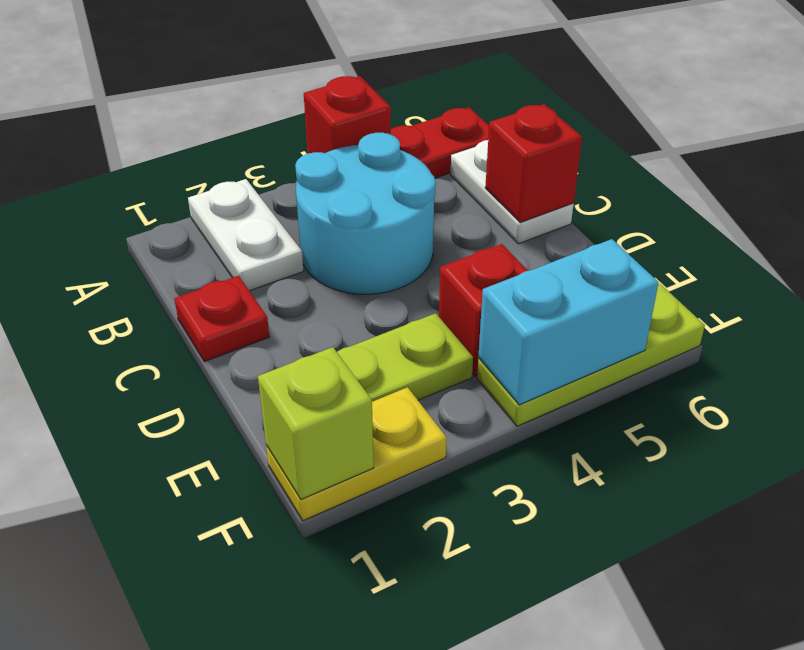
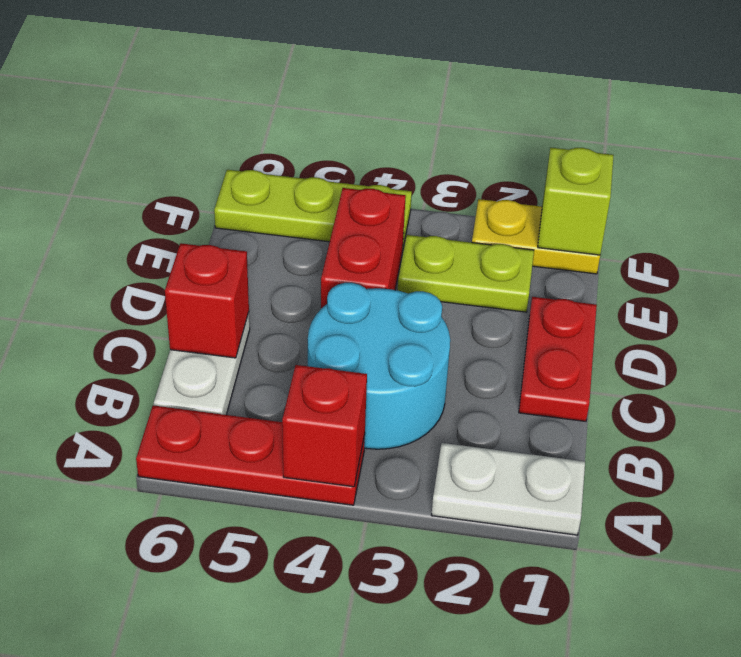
white 1x2 plate [188,179,304,291] -> white 1x2 plate turned to [432,443,585,535]
red 1x1 plate [174,276,269,362] -> red 1x2 plate [519,297,597,421]
red 1x1 brick [439,244,528,376] -> red 1x2 brick [321,188,406,308]
cyan 1x2 brick [478,239,659,405] -> none

